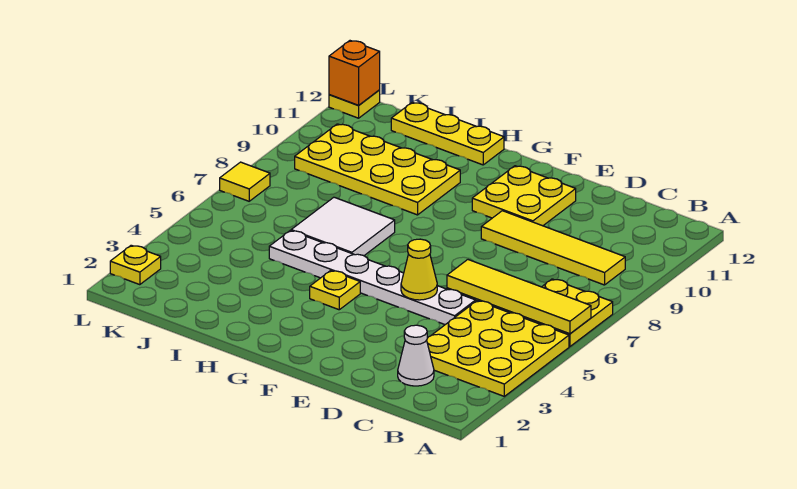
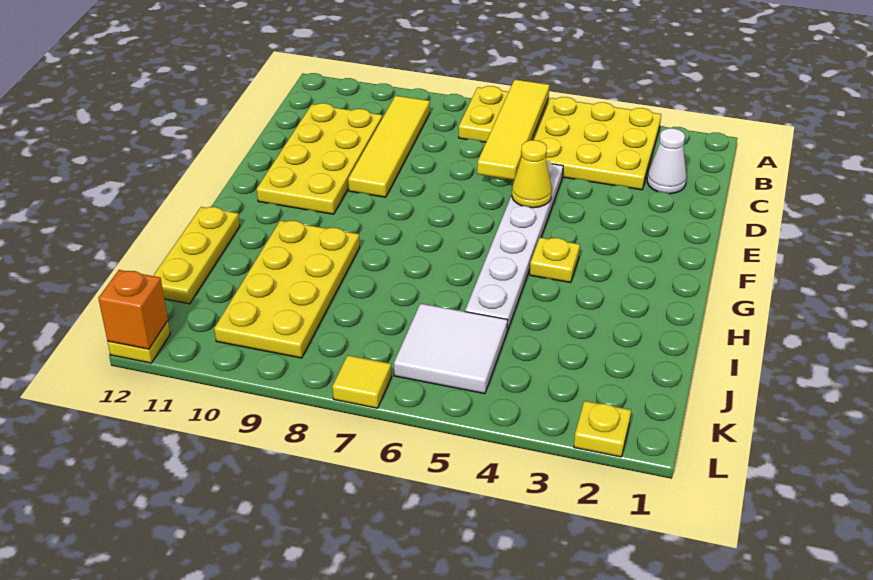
yellow 2x2 plate [472,166,576,226] -> yellow 2x4 plate [257,103,382,214]
white 2x2 tile [291,197,395,256] -> white 2x2 tile moved to [394,304,508,394]

